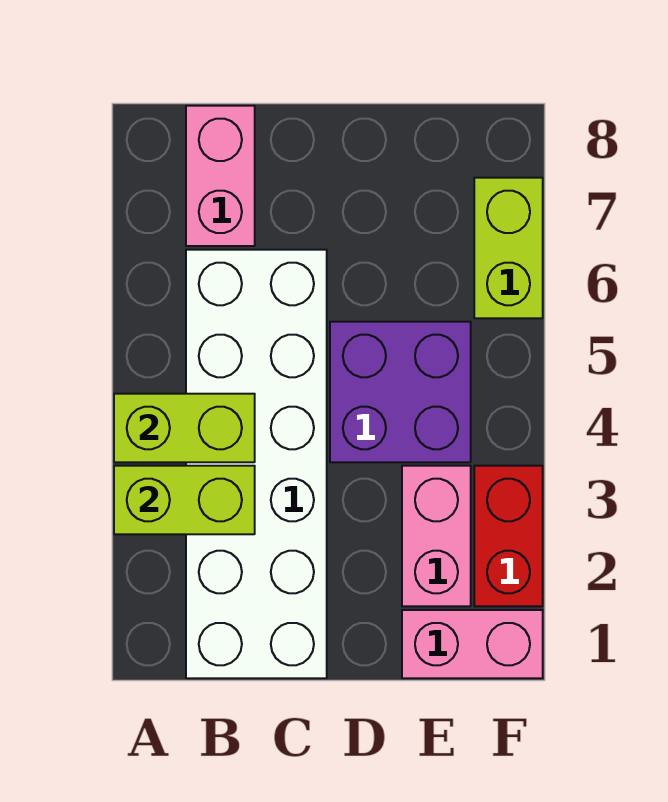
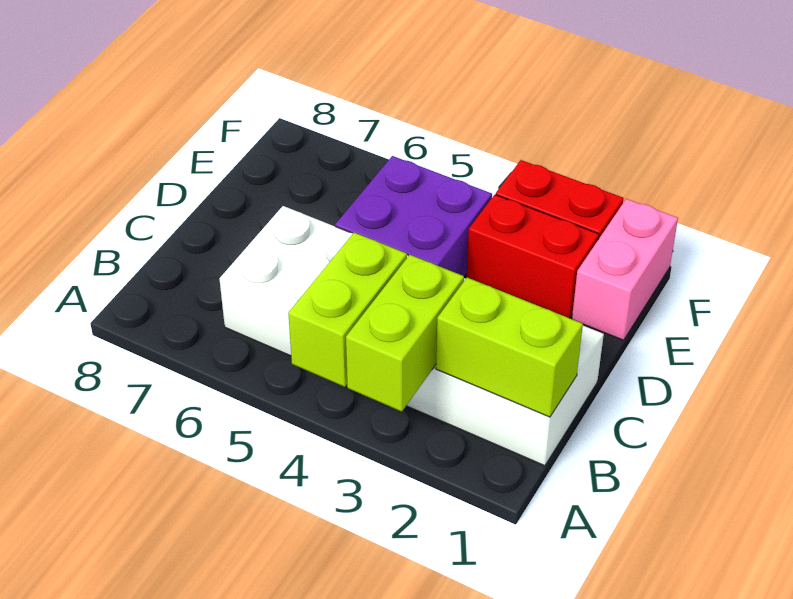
pink 1x2 brick [186,106,255,246] -> none
pink 1x2 brick [402,466,471,606] -> red 1x2 brick [467,195,599,318]
lime 1x2 brick [474,178,543,318] -> lime 1x2 brick moved to [436,278,583,417]

